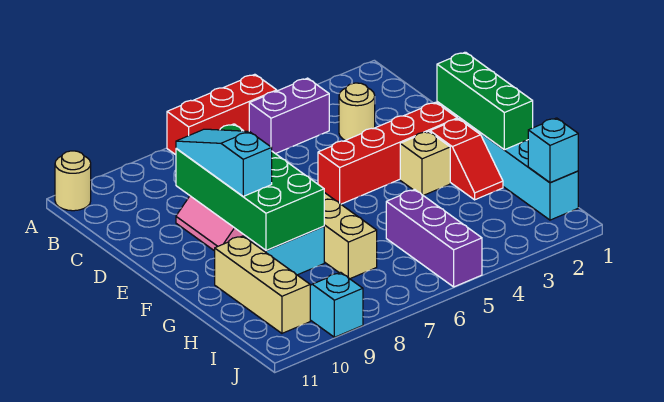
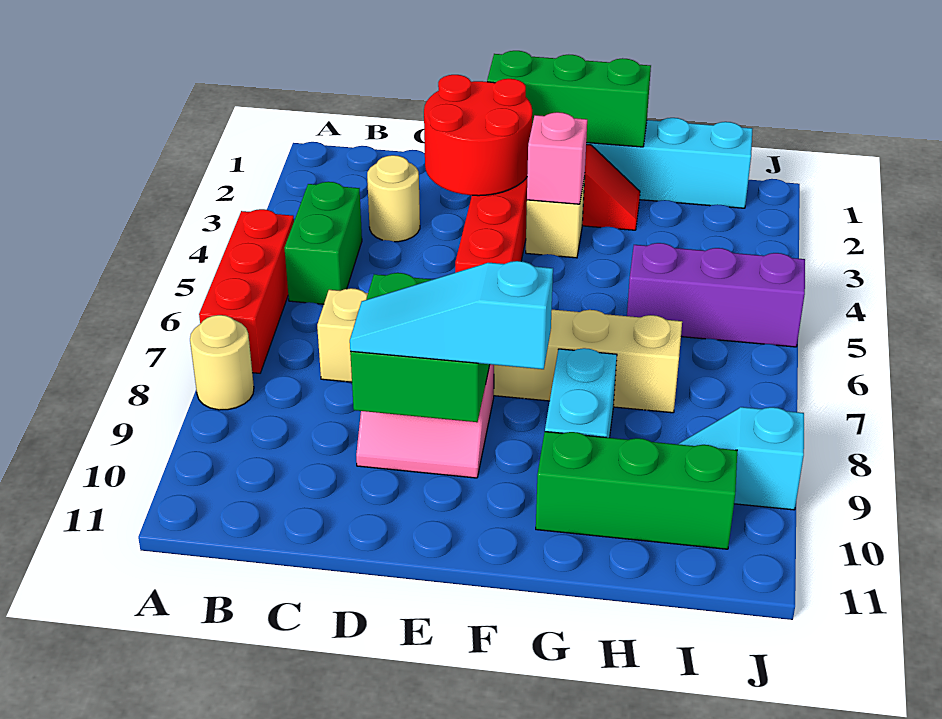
tan 1x1 round brick [55,151,91,211] -> tan 1x1 round brick moved to [190,315,254,410]
purple 1x2 brick [249,78,329,154] -> green 1x2 brick [285,182,362,304]
none -> red 2x2 round brick [424,75,532,196]
green 2x4 brick [176,124,324,251] -> green 2x2 brick [350,273,490,422]
none -> pink 1x1 brick [527,112,587,204]
tan 1x3 brick [215,236,310,333] -> green 1x3 brick [536,432,737,549]
cyan 1x1 brick [528,118,578,183] -> none

